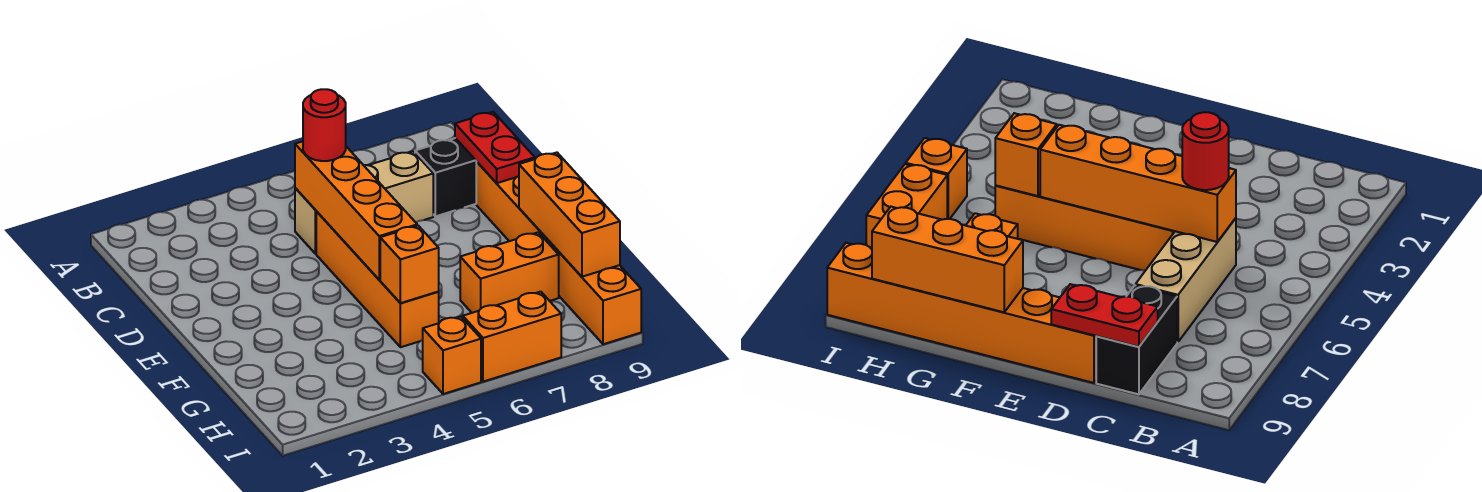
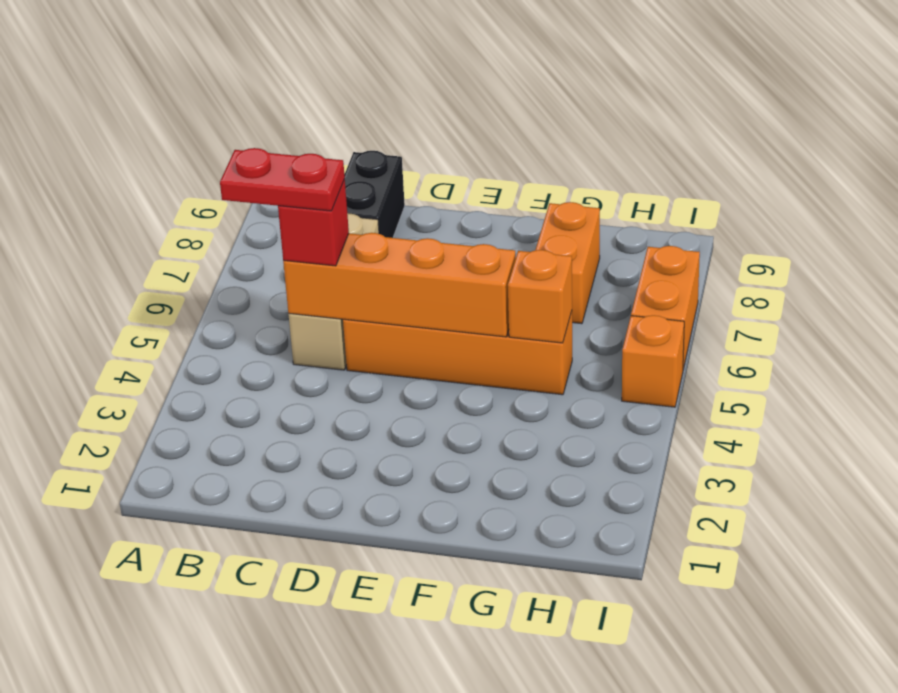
red 1x1 round brick [303,89,346,161] -> red 1x1 brick [278,180,349,266]
red 1x2 plate [455,112,535,183] -> red 1x2 plate moved to [220,148,345,211]
orange 1x6 brick [476,162,641,344] -> none
orange 1x3 brick [519,153,620,277] -> none

